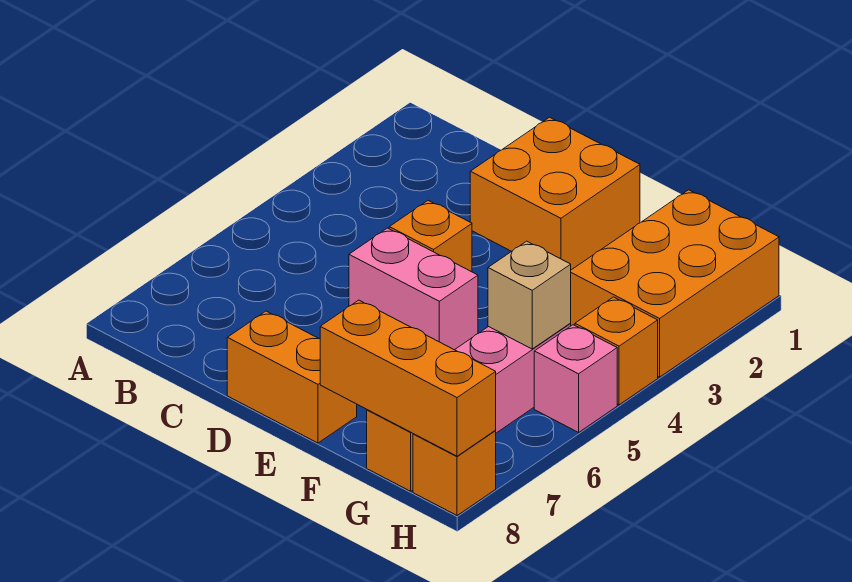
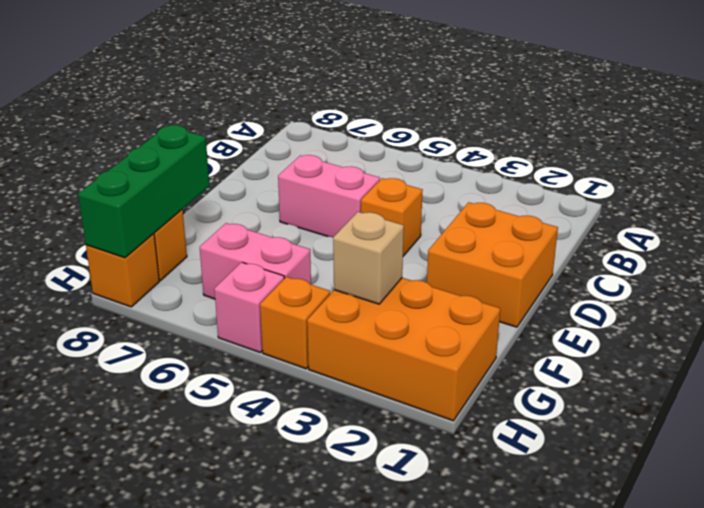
pink 1x2 brick [349,228,478,350] -> pink 1x2 brick turned to [278,155,380,237]
orange 1x2 brick [227,311,357,443] -> none
orange 1x3 brick [320,300,496,456] -> green 1x3 brick [78,125,209,258]
tan 1x1 brick [488,241,571,349] -> tan 1x1 brick moved to [333,212,404,304]

